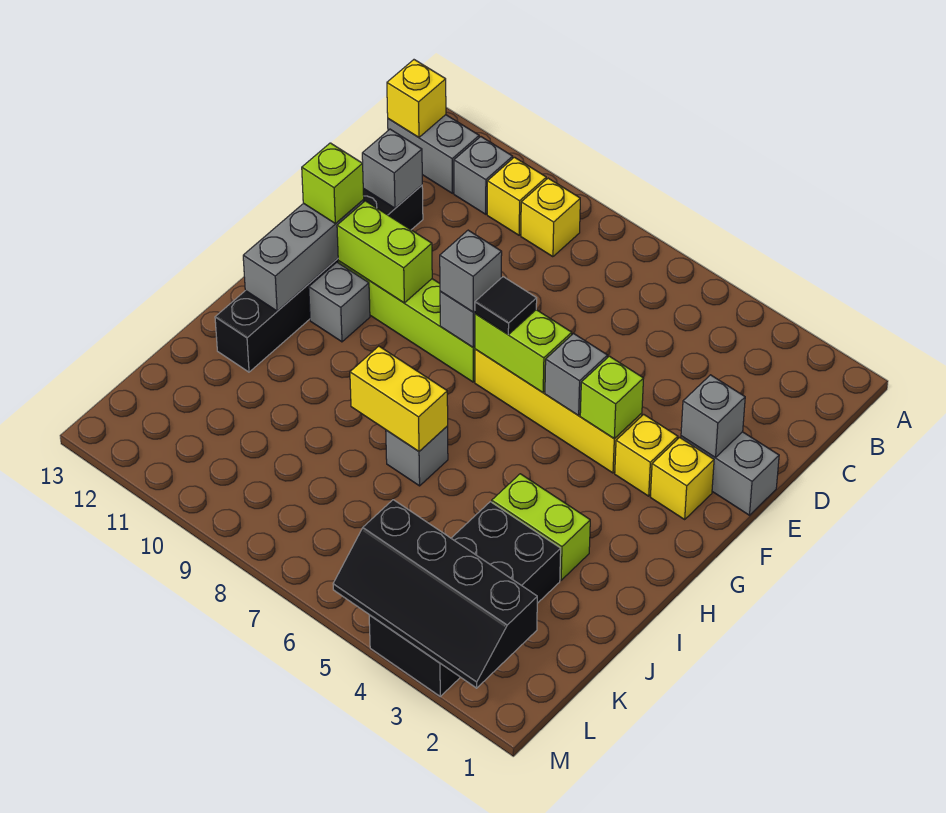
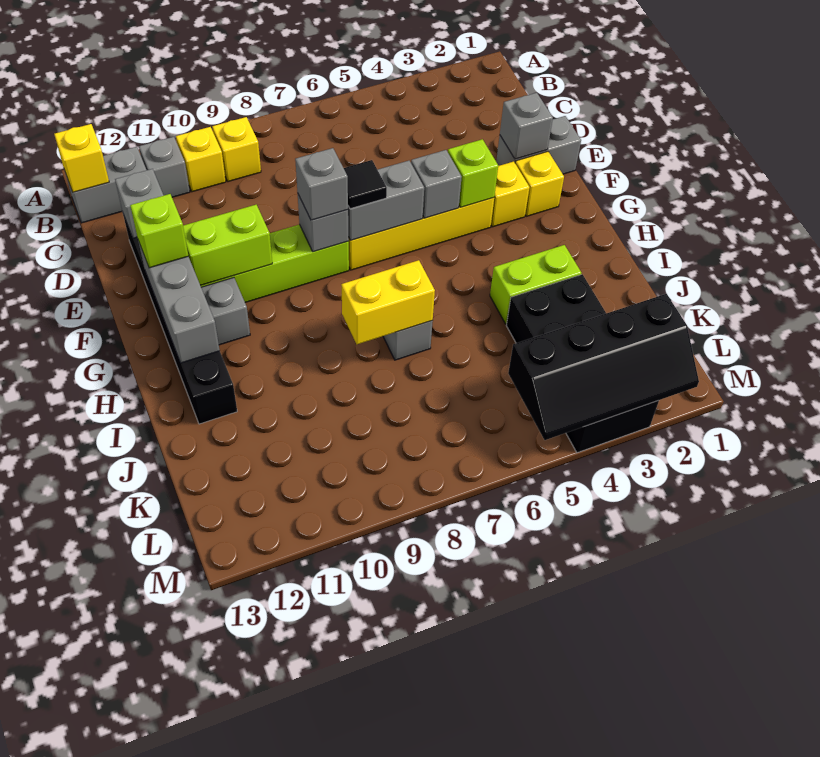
lime 1x2 brick [475,310,572,392] -> grey 1x2 brick [348,161,424,240]

